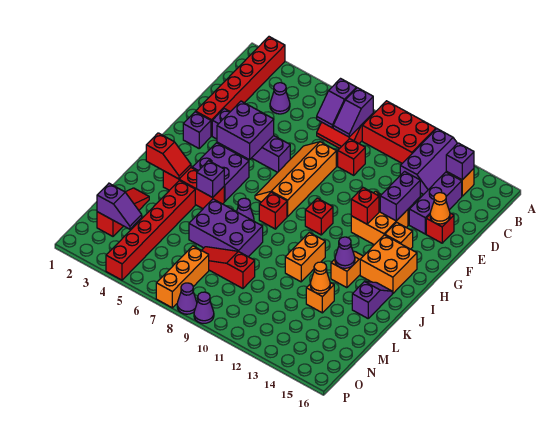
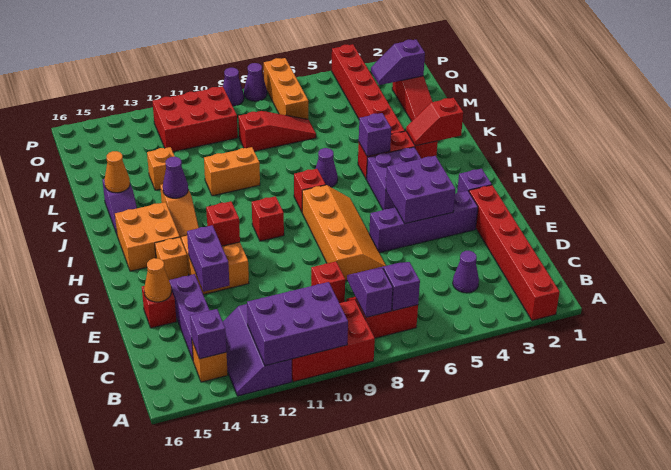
orange 1x2 brick [285,232,325,282] -> orange 1x2 brick turned to [204,147,260,196]
purple 2x3 brick [189,199,263,257] -> purple 2x3 brick moved to [247,282,348,366]
orange 1x1 cone [310,262,330,293] -> orange 1x1 cone moved to [104,151,130,193]
none -> red 2x3 brick [152,86,238,152]

